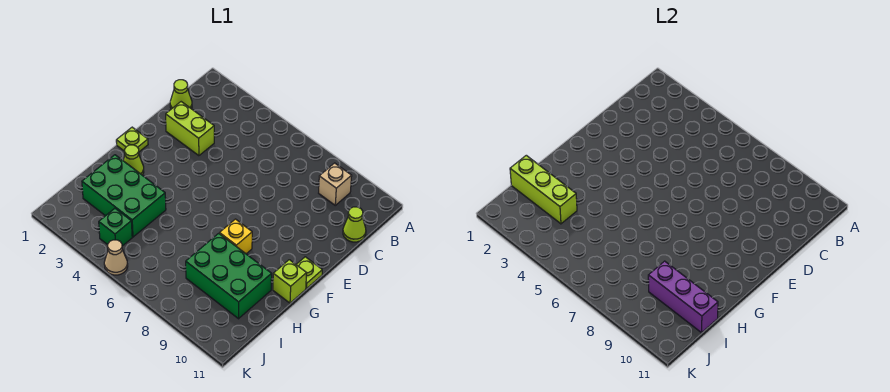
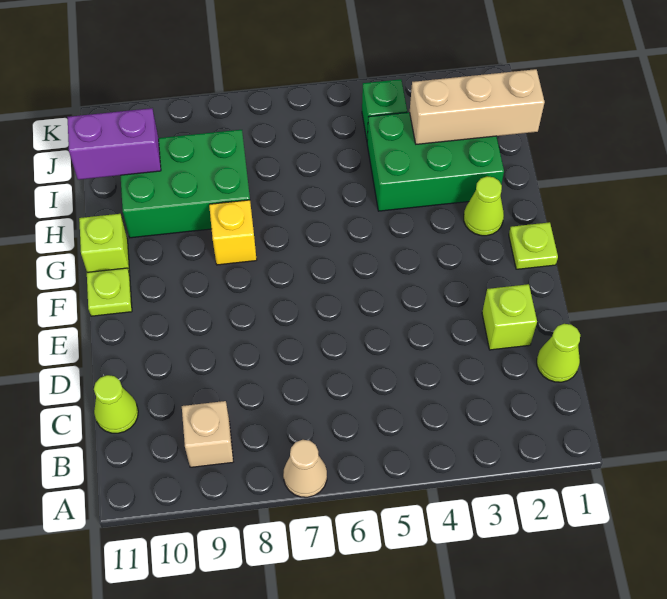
lime 1x2 brick [166,102,214,156] -> lime 1x1 brick [482,284,537,350]
lime 1x3 brick [510,155,577,224] -> tan 1x3 brick [410,69,545,144]
purple 1x3 brick [648,261,718,333] -> purple 1x2 brick [68,108,161,180]
tan 1x1 cone [104,240,128,275] -> tan 1x1 cone moved to [283,440,327,497]

